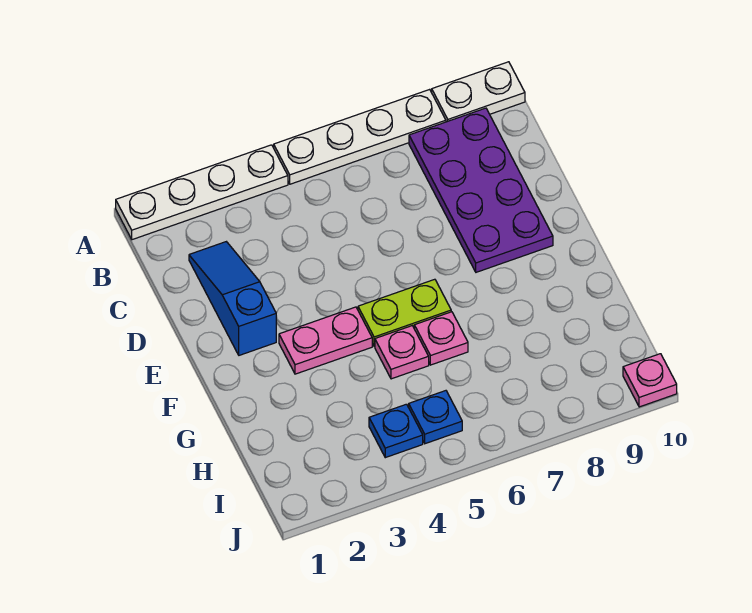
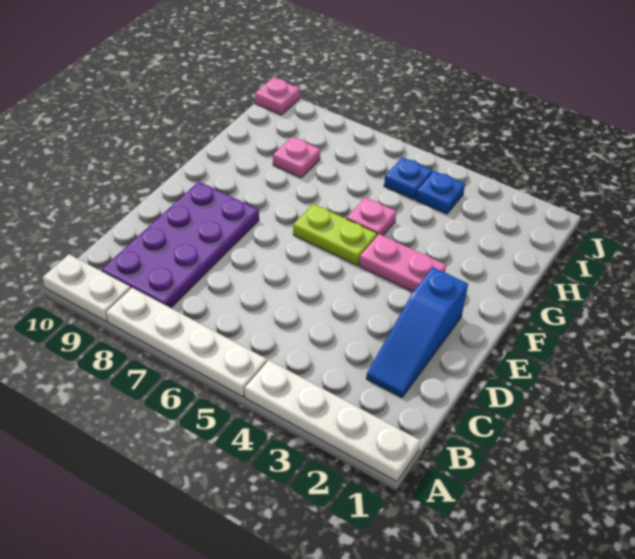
pink 1x1 plate [414,312,468,365] -> pink 1x1 plate moved to [273,137,321,178]

